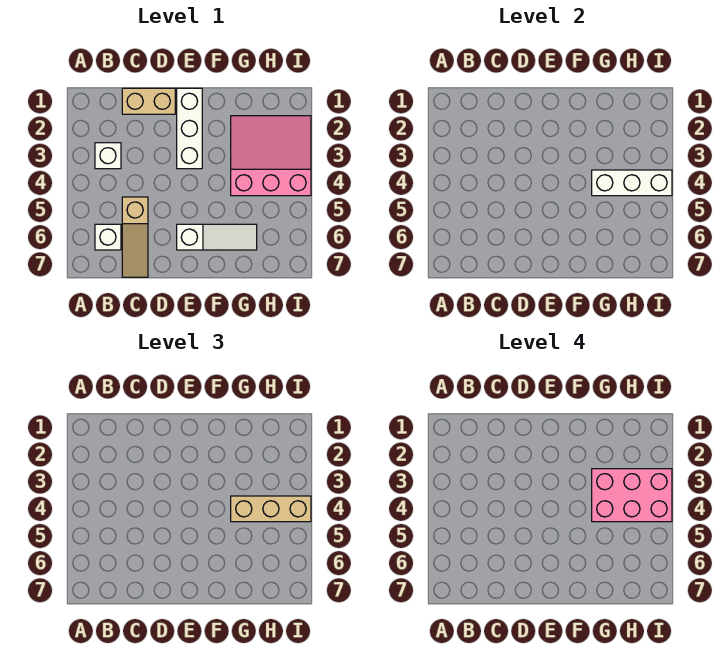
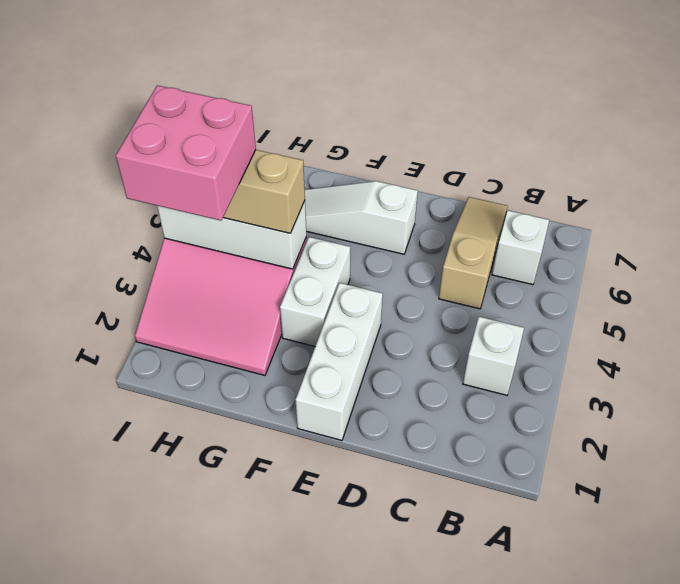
tan 1x2 brick [122,88,175,114] -> none
none -> white 1x2 brick [280,237,350,346]
pink 2x3 brick [592,469,672,522] -> pink 2x2 brick [116,85,256,221]

